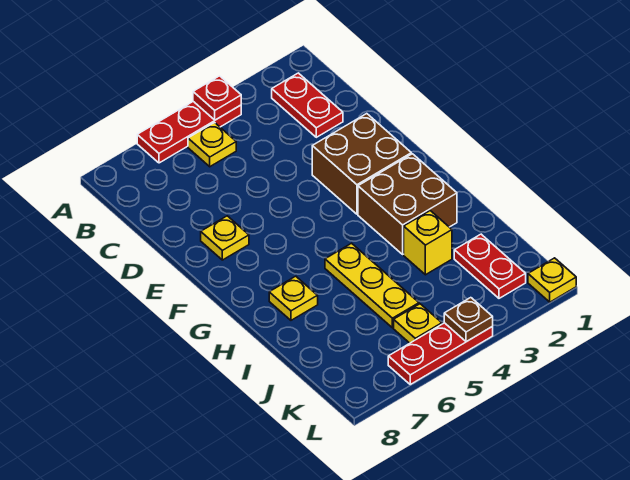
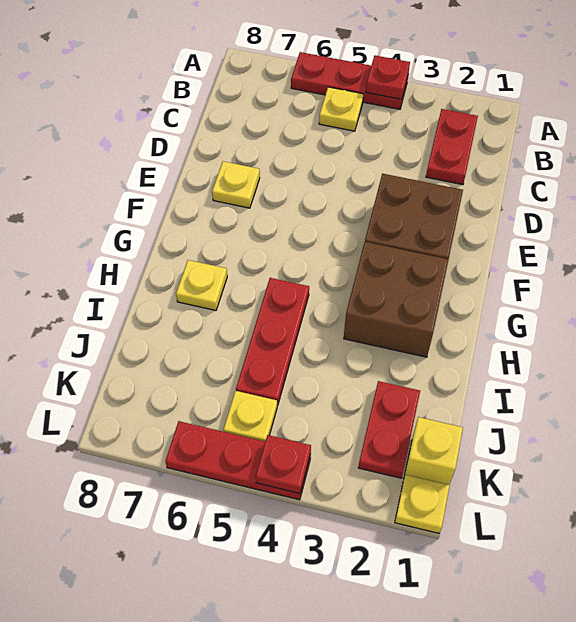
yellow 1x3 plate [325,243,419,328] -> red 1x3 plate [236,278,309,405]
yellow 1x1 brick [404,211,452,275] -> yellow 1x1 brick moved to [405,417,463,485]
brown 1x1 plate [444,298,493,342] -> red 1x1 plate [256,435,311,493]

